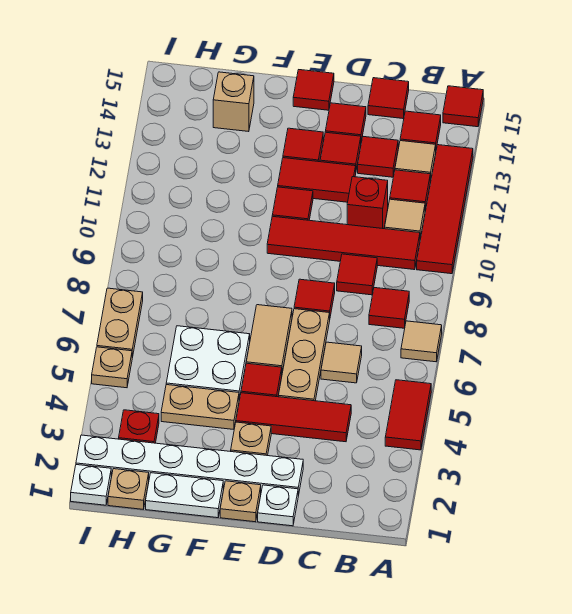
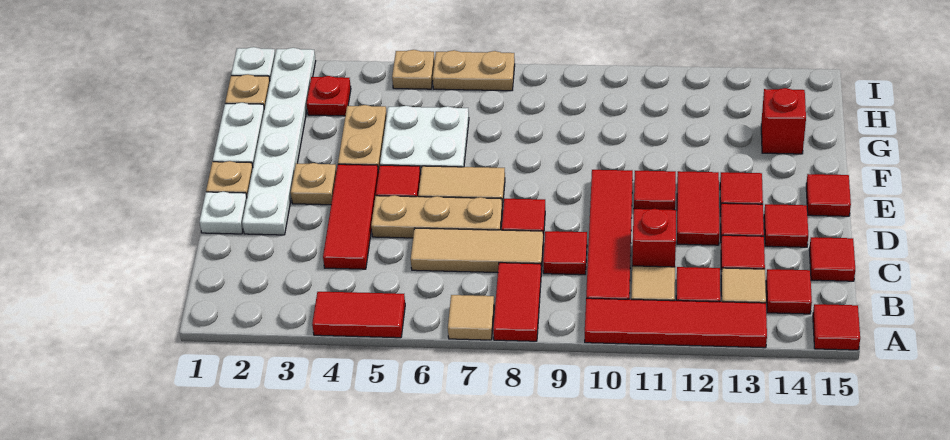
red 1x1 tile [369,288,409,328] -> red 1x2 tile [493,263,541,341]
tan 1x1 tile [321,342,362,383] -> tan 1x3 tile [411,228,543,273]
tan 1x1 brick [213,72,254,132] -> red 1x1 brick [761,88,806,154]

